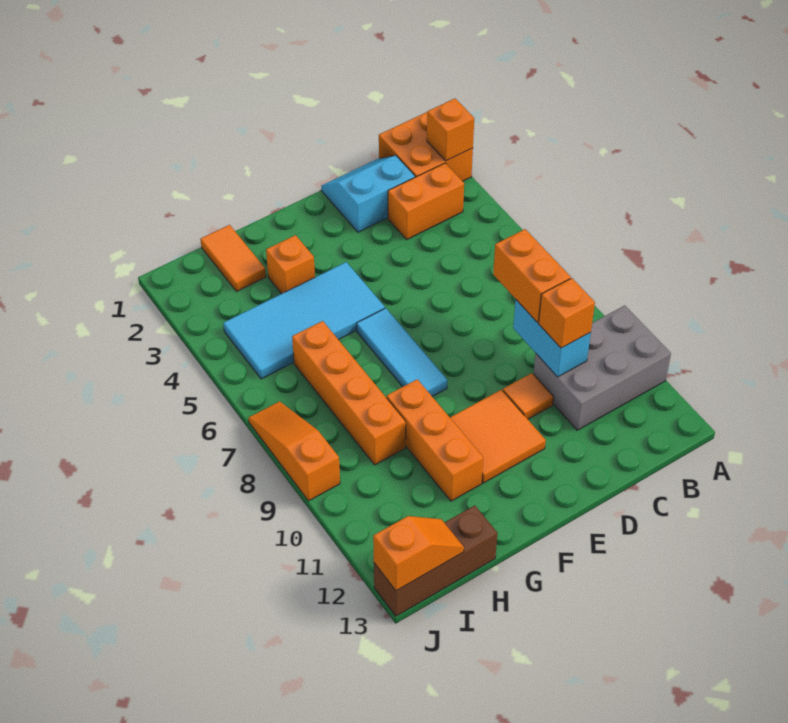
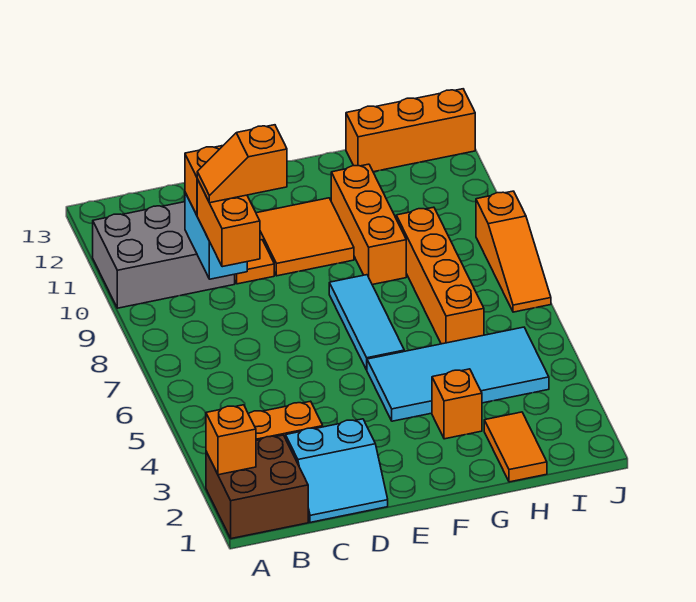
orange 2x2 brick [379,112,473,181] -> brown 2x2 brick [206,435,308,539]
brown 1x3 brick [374,505,497,616] -> orange 1x3 brick [346,89,475,172]
orange 1x2 slope [373,516,464,591] -> orange 1x2 slope moved to [197,125,287,203]

